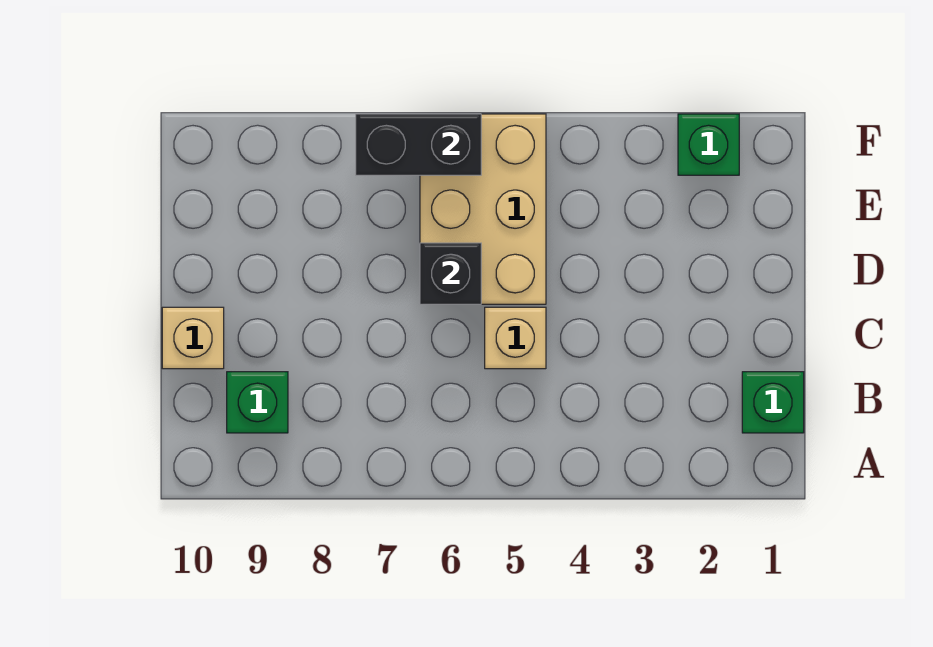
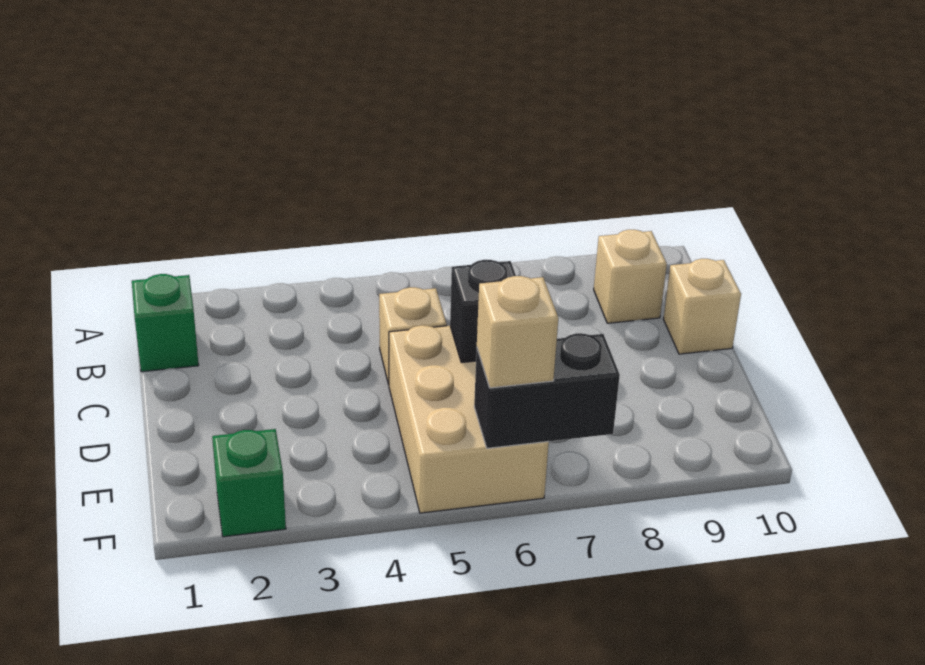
green 1x1 brick [227,372,288,433] -> tan 1x1 brick [594,230,667,323]
none -> tan 1x1 brick [477,276,558,388]

